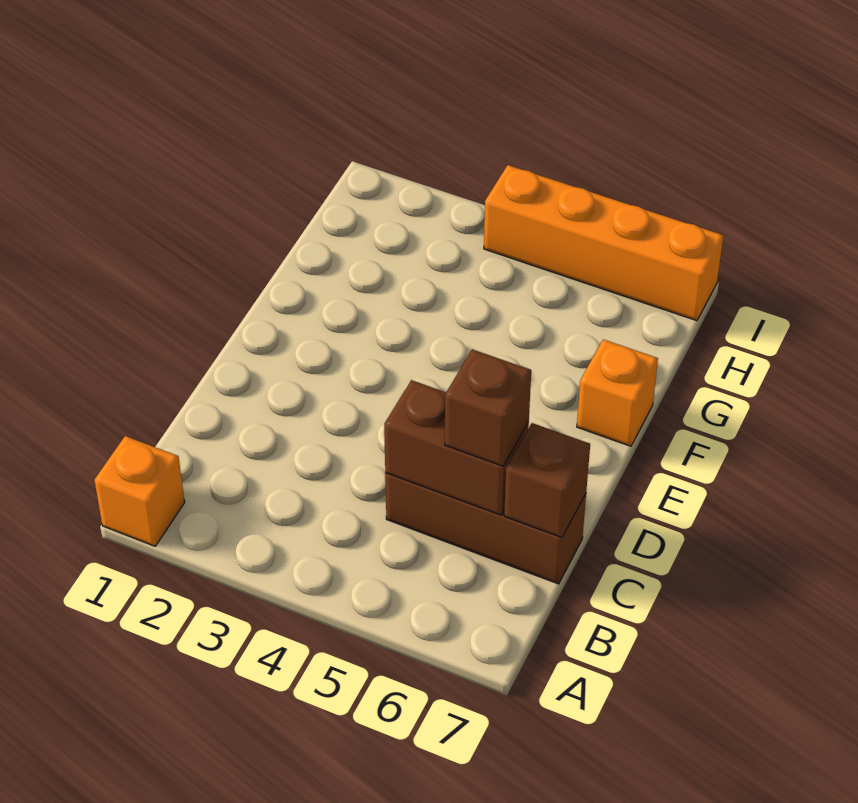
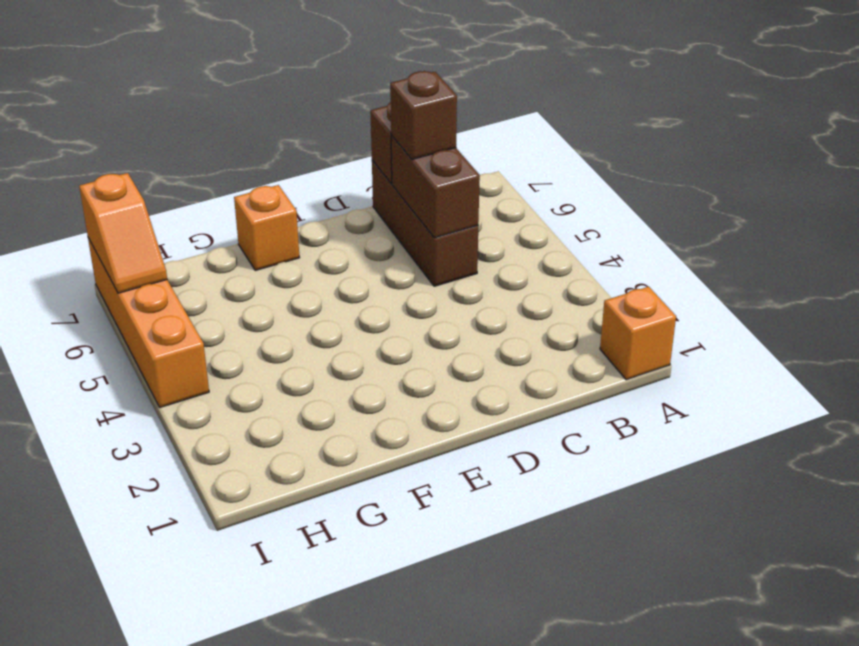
none -> orange 1x2 slope [79,173,167,293]

